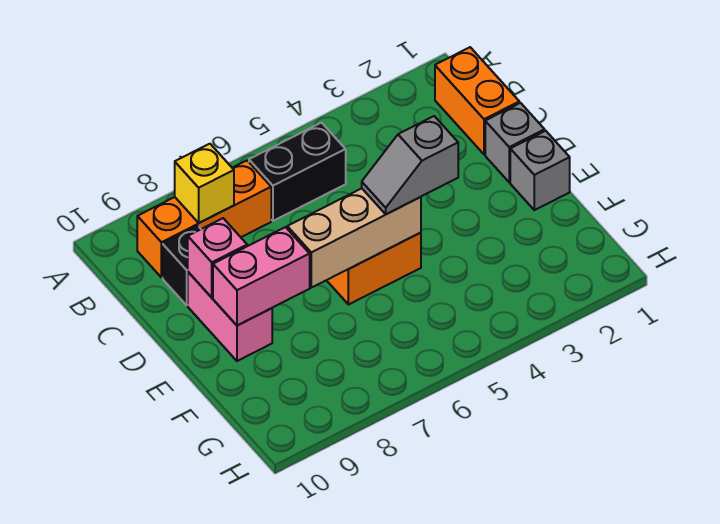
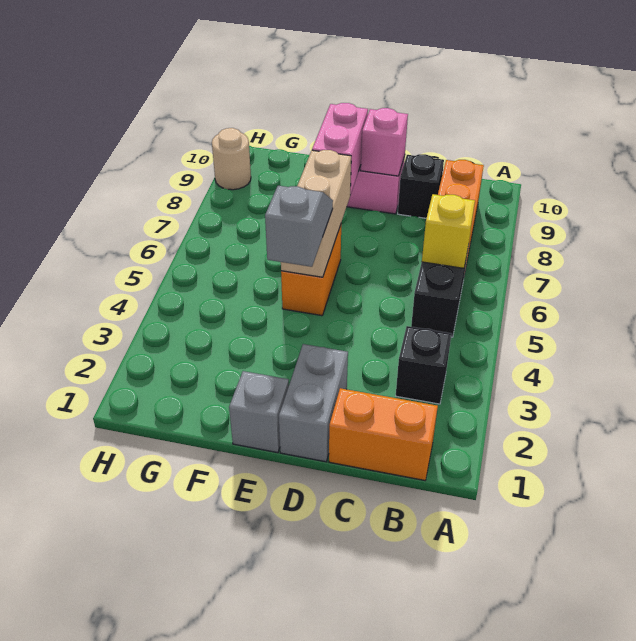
none -> black 1x1 brick [396,326,451,404]
yellow 1x1 brick [175,144,234,223] -> yellow 1x1 brick moved to [422,194,475,268]
grey 1x1 brick [485,103,545,182] -> grey 1x2 brick [279,344,348,462]
none -> tan 1x1 round brick [212,128,251,190]

